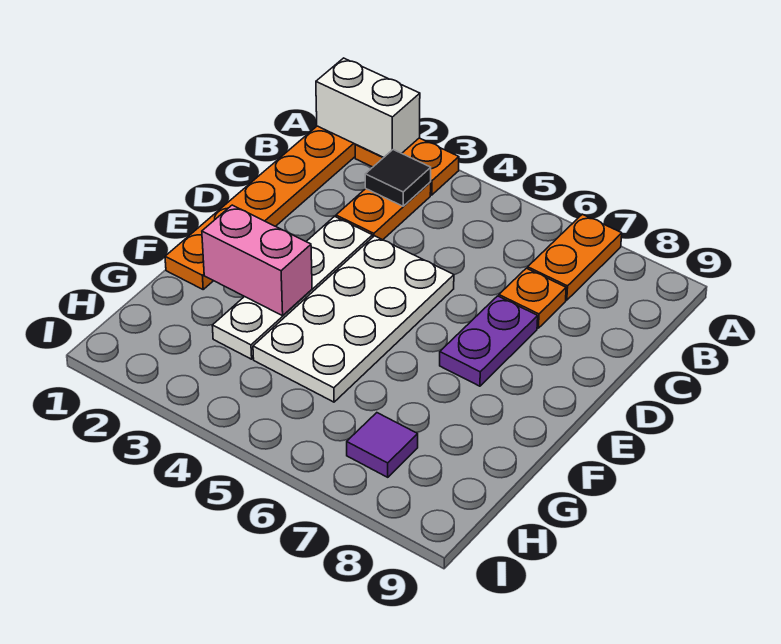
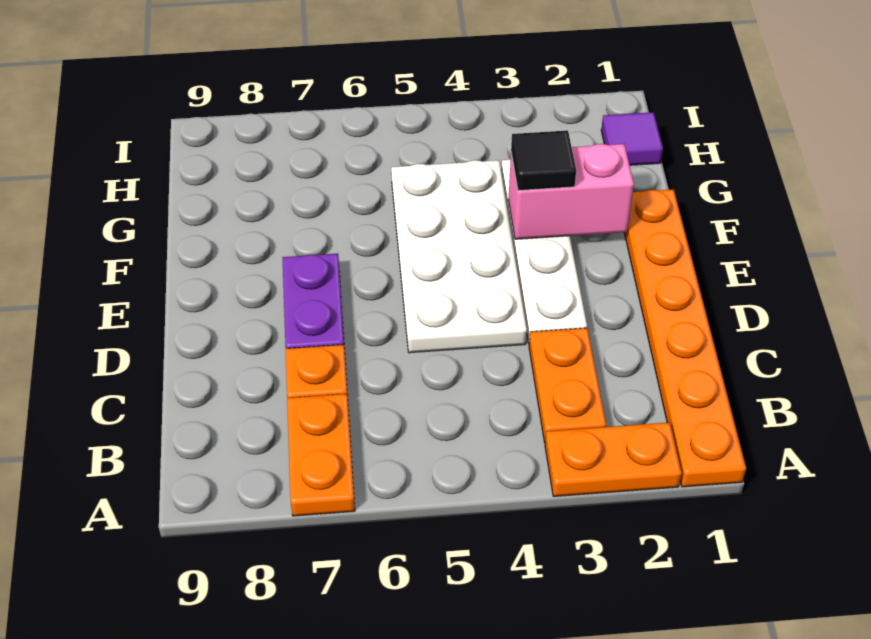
white 1x2 brick [316,58,420,157] -> none
black 1x1 tile [365,150,431,206] -> black 1x1 tile moved to [511,130,576,191]
purple 1x1 tile [347,413,418,477] -> purple 1x1 tile moved to [601,112,663,165]

